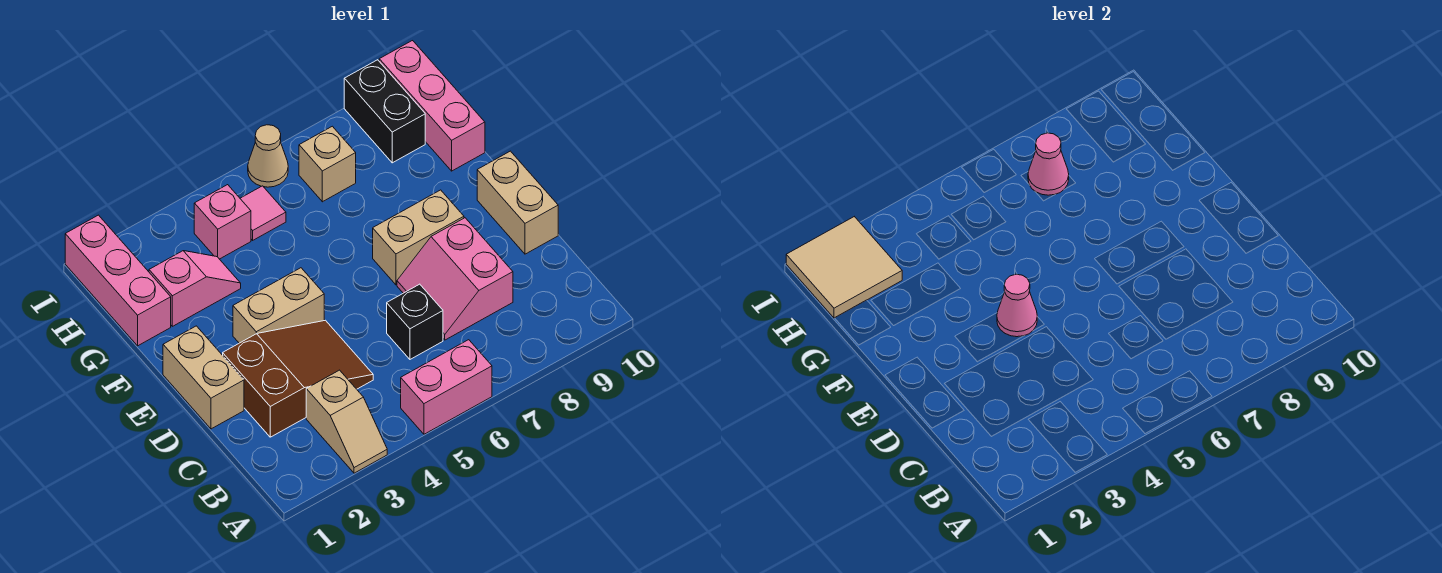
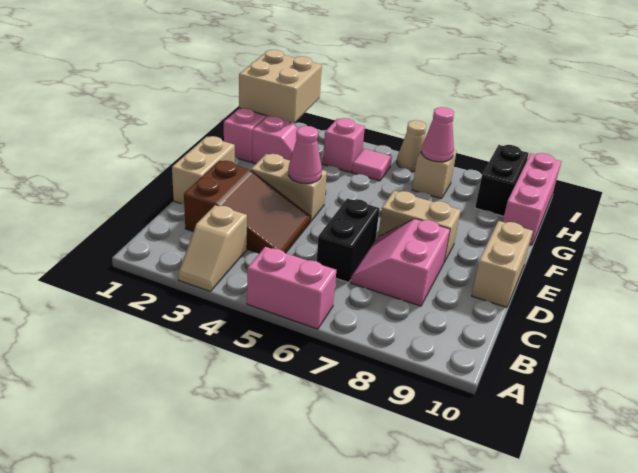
black 1x1 brick [387,284,443,359] -> black 1x2 brick [317,199,380,282]
tan 2x2 tile [786,217,902,318] -> tan 2x2 brick [239,50,322,123]

